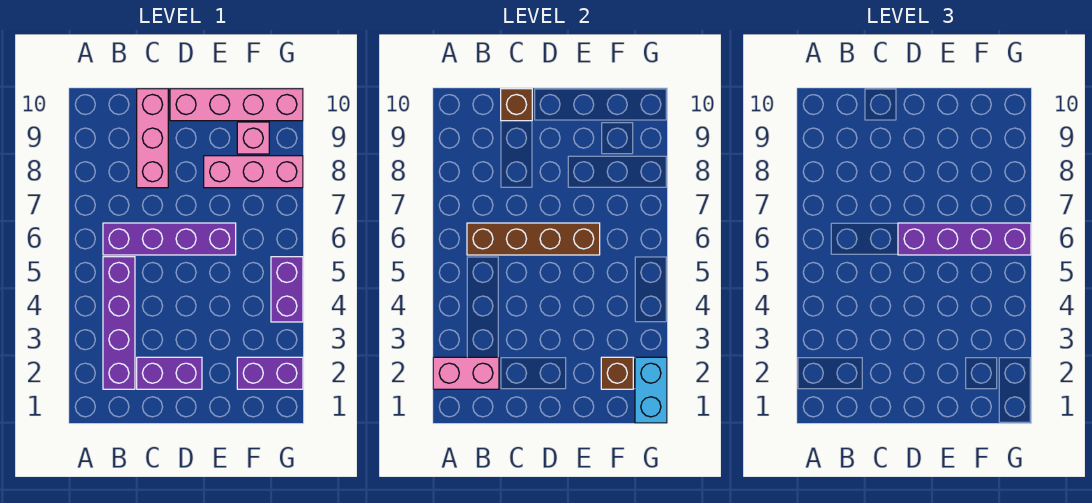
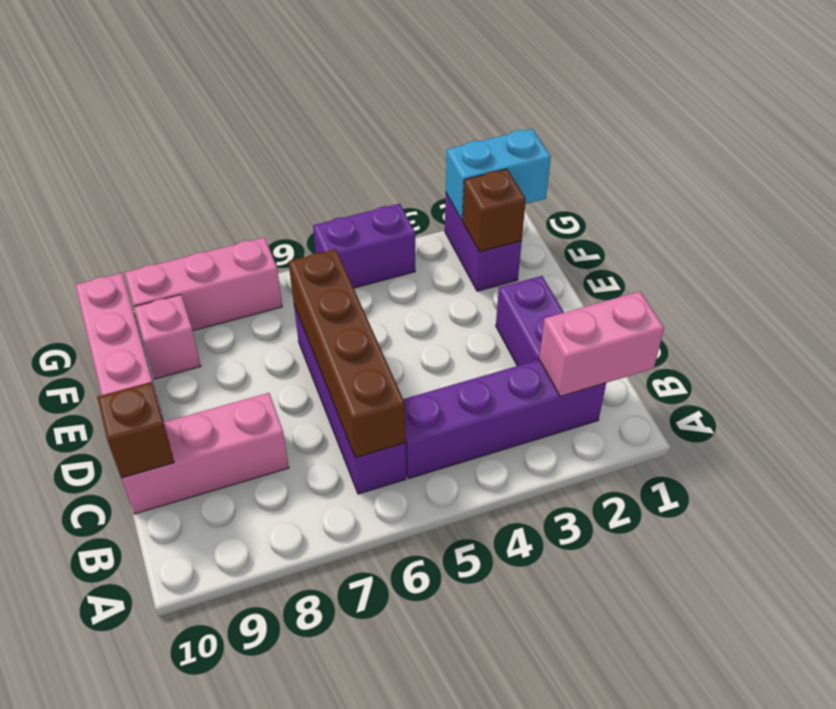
pink 1x2 brick [433,357,499,389] -> pink 1x2 brick turned to [539,291,664,397]
purple 1x4 brick [898,223,1031,255] -> none
pink 1x3 brick [204,156,303,188] -> pink 1x3 brick turned to [125,237,282,331]

